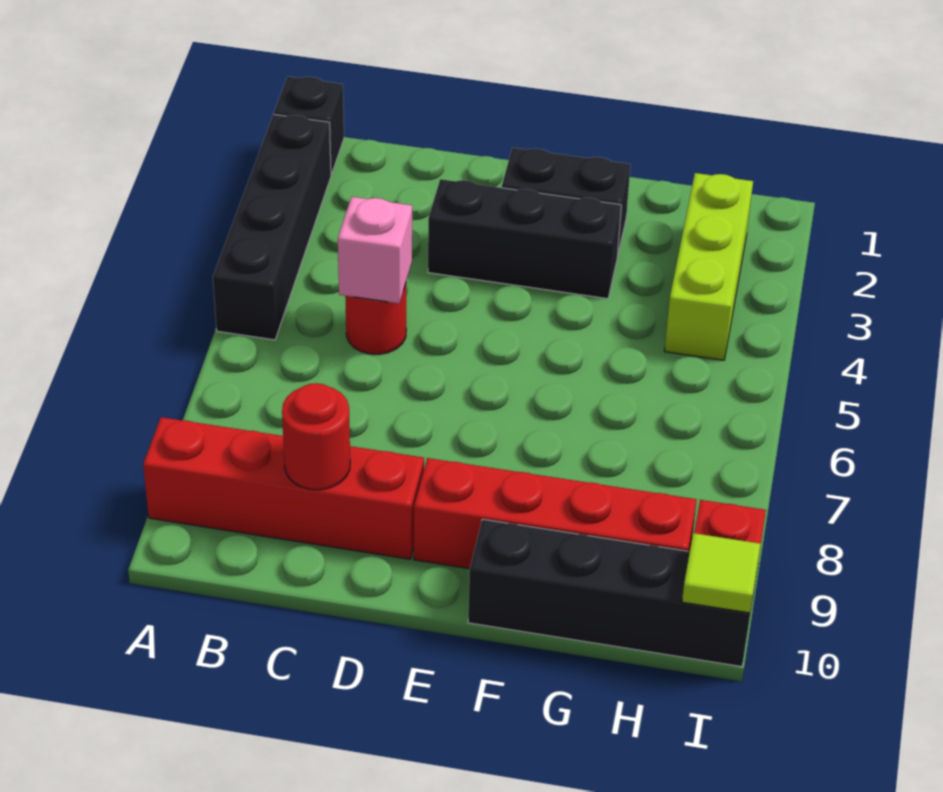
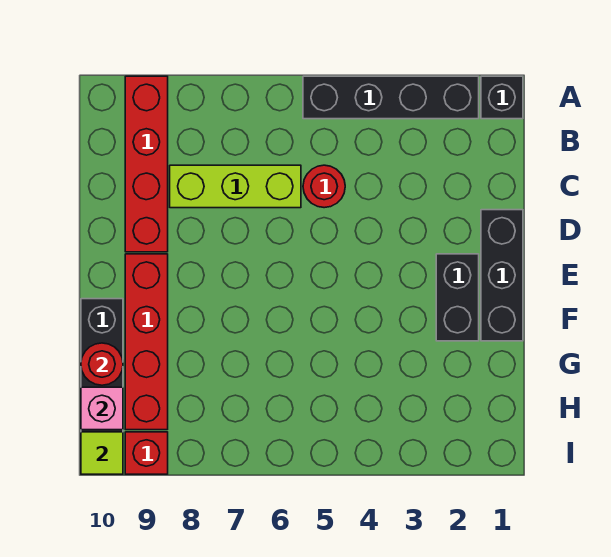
pink 1x1 brick [338,197,412,304] -> pink 1x1 brick moved to [81,387,123,430]
red 1x1 round brick [282,383,350,490] -> red 1x1 round brick moved to [81,343,123,385]
black 1x3 brick [428,179,621,299] -> black 1x3 brick moved to [481,210,523,341]
lime 1x3 brick [665,173,753,360] -> lime 1x3 brick moved to [170,165,301,208]

